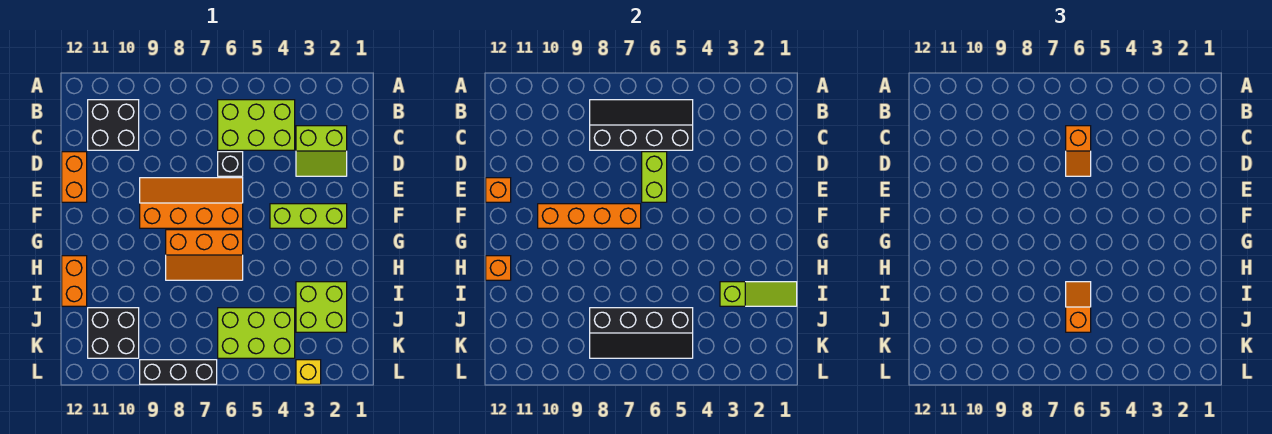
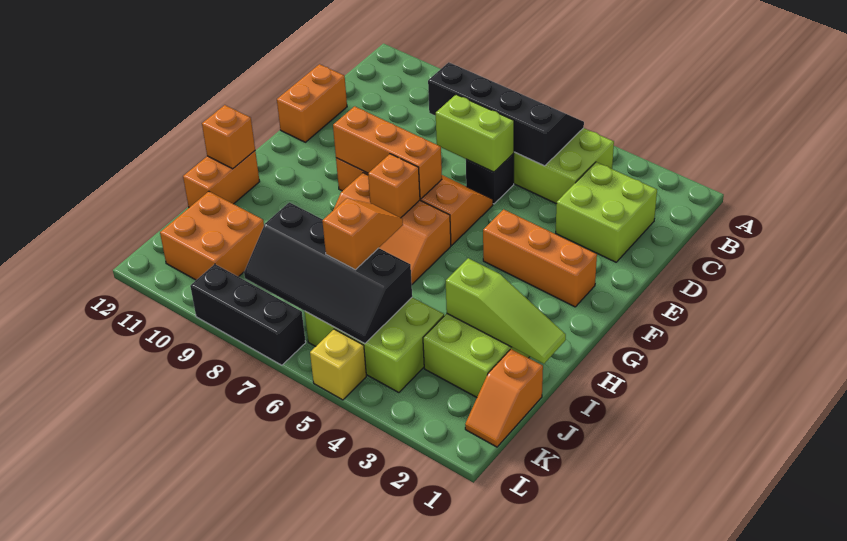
black 2x2 brick [88,100,139,150] -> none
lime 2x2 slope [296,126,347,176] -> lime 2x2 brick [556,162,657,262]
orange 1x2 slope [1066,126,1091,176] -> orange 1x2 slope moved to [465,349,543,447]
lime 1x2 brick [642,152,667,202] -> lime 1x2 brick turned to [436,94,514,172]
orange 1x1 brick [486,178,511,202] -> orange 1x1 brick moved to [368,154,420,218]
lime 1x3 brick [270,204,347,228] -> orange 1x3 brick [483,209,597,307]
orange 1x4 brick [538,204,641,228] -> orange 1x3 brick [333,106,442,199]
black 2x2 brick [88,308,139,358] -> orange 2x2 brick [160,191,264,280]
yellow 1x1 brick [296,360,321,384] -> yellow 1x1 brick moved to [310,329,366,400]

